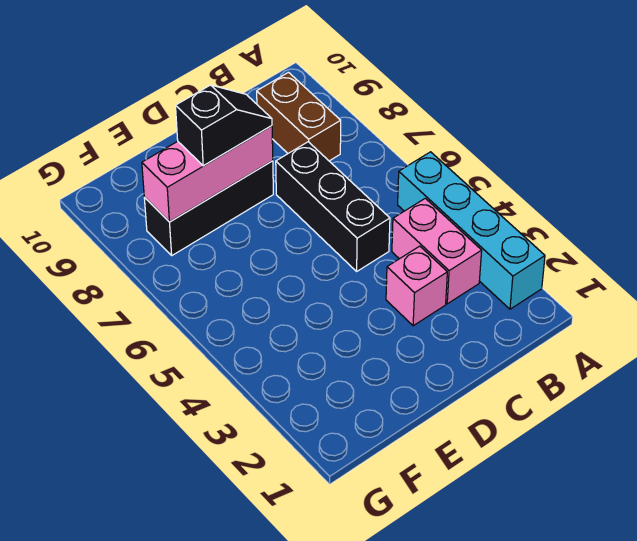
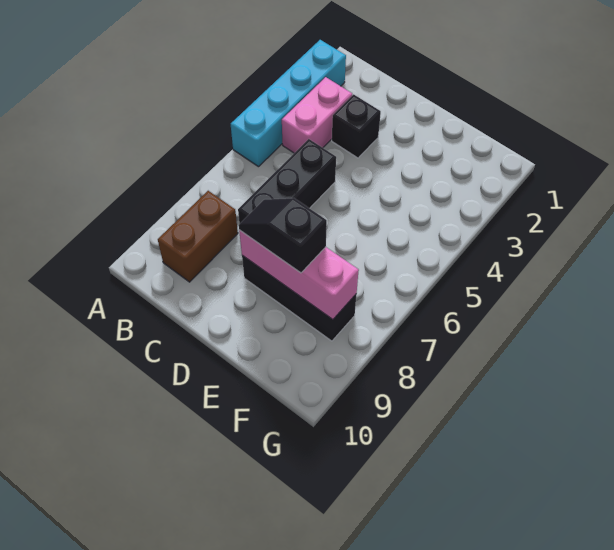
pink 1x1 brick [386,246,447,326] -> black 1x1 brick [332,94,381,158]

